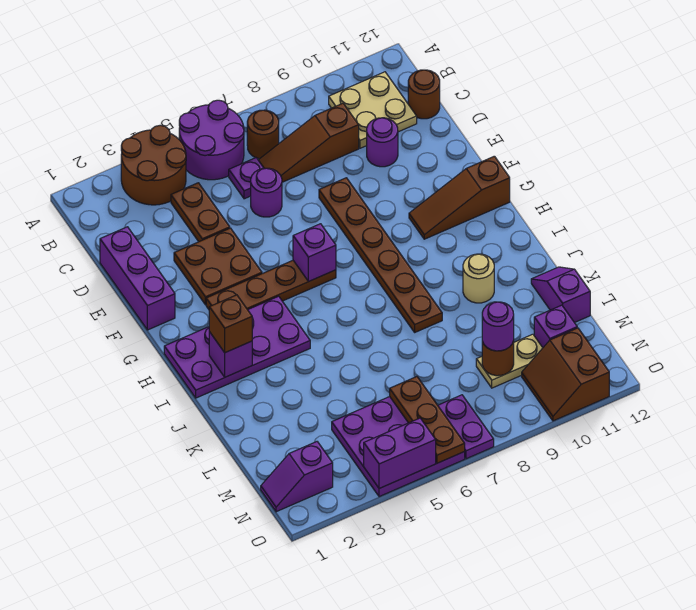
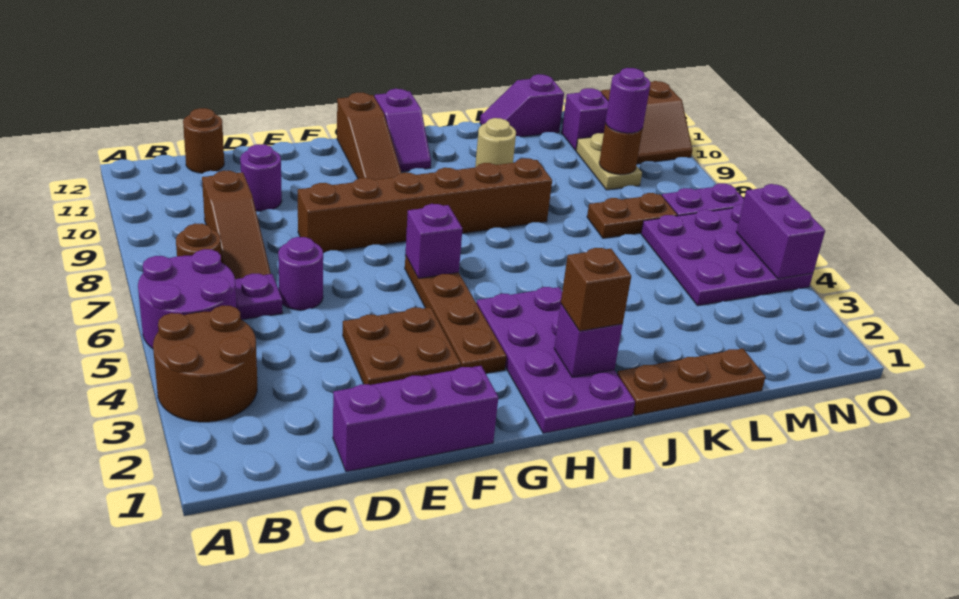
tan 2x2 plate [329,72,417,148] -> none
brown 1x2 plate [171,183,230,242] -> brown 1x2 plate moved to [587,193,678,238]
brown 1x6 plate [319,178,442,332] -> brown 1x6 brick [298,158,552,253]
brown 1x3 plate [390,377,465,463] -> brown 1x3 plate moved to [617,349,765,415]
purple 1x2 slope [261,442,333,512] -> purple 1x2 slope moved to [375,89,431,172]

